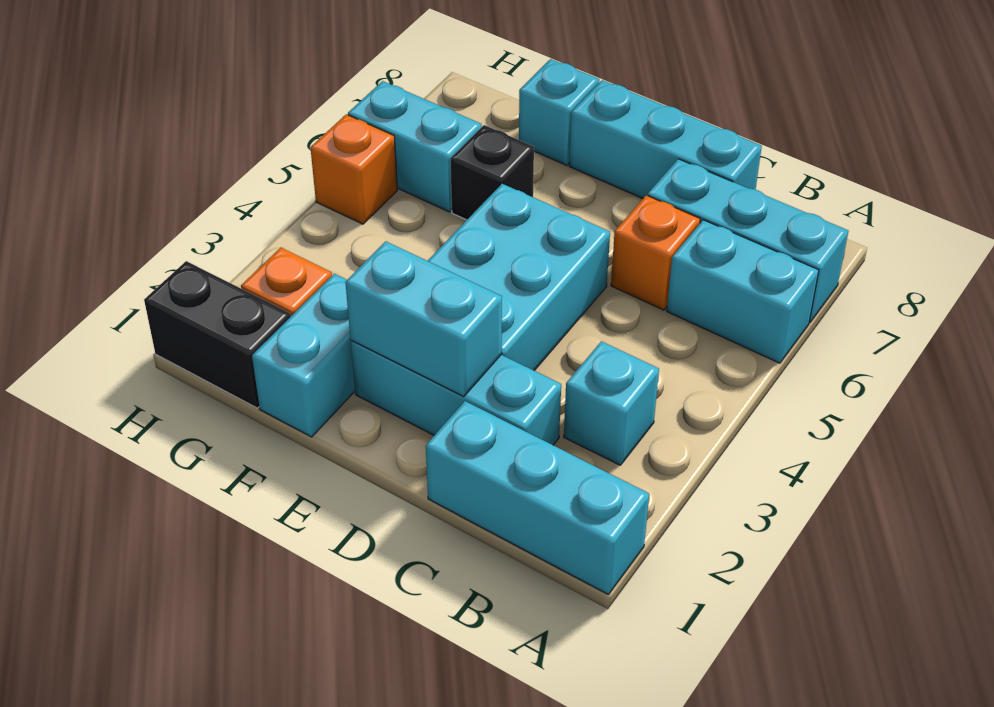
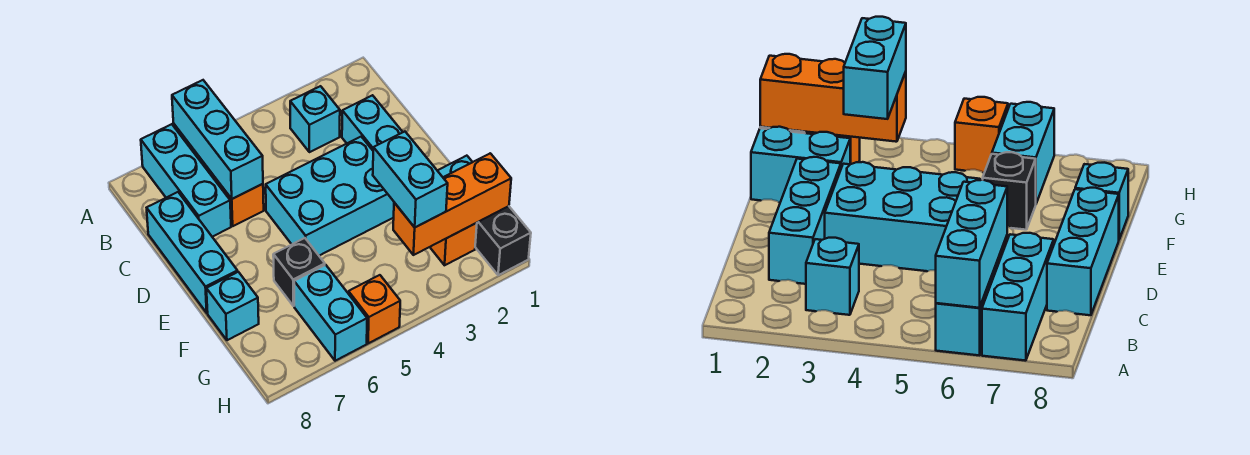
cyan 1x3 brick [426,401,649,594] -> cyan 1x3 brick moved to [172,80,263,199]
cyan 1x2 brick [345,241,502,397] -> cyan 1x2 brick moved to [373,132,448,227]
none -> orange 1x3 brick [393,153,511,255]

